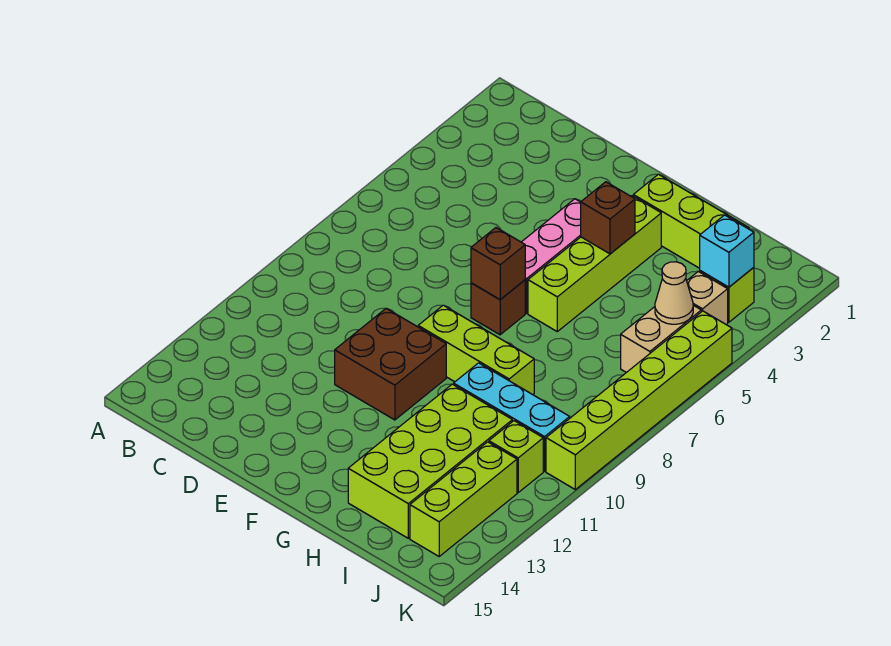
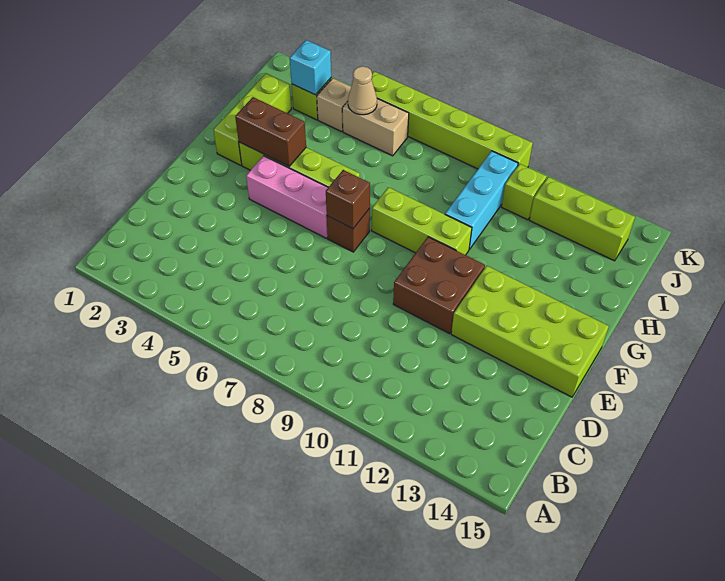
lime 1x3 brick [418,305,534,395] -> lime 1x3 brick turned to [372,187,472,255]
brown 1x1 brick [581,182,635,254] -> brown 1x2 brick [235,97,306,166]
lime 2x4 brick [348,384,512,538] -> lime 2x4 brick moved to [451,266,609,397]

